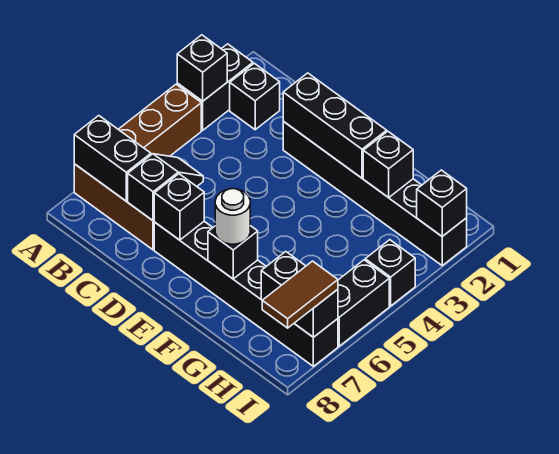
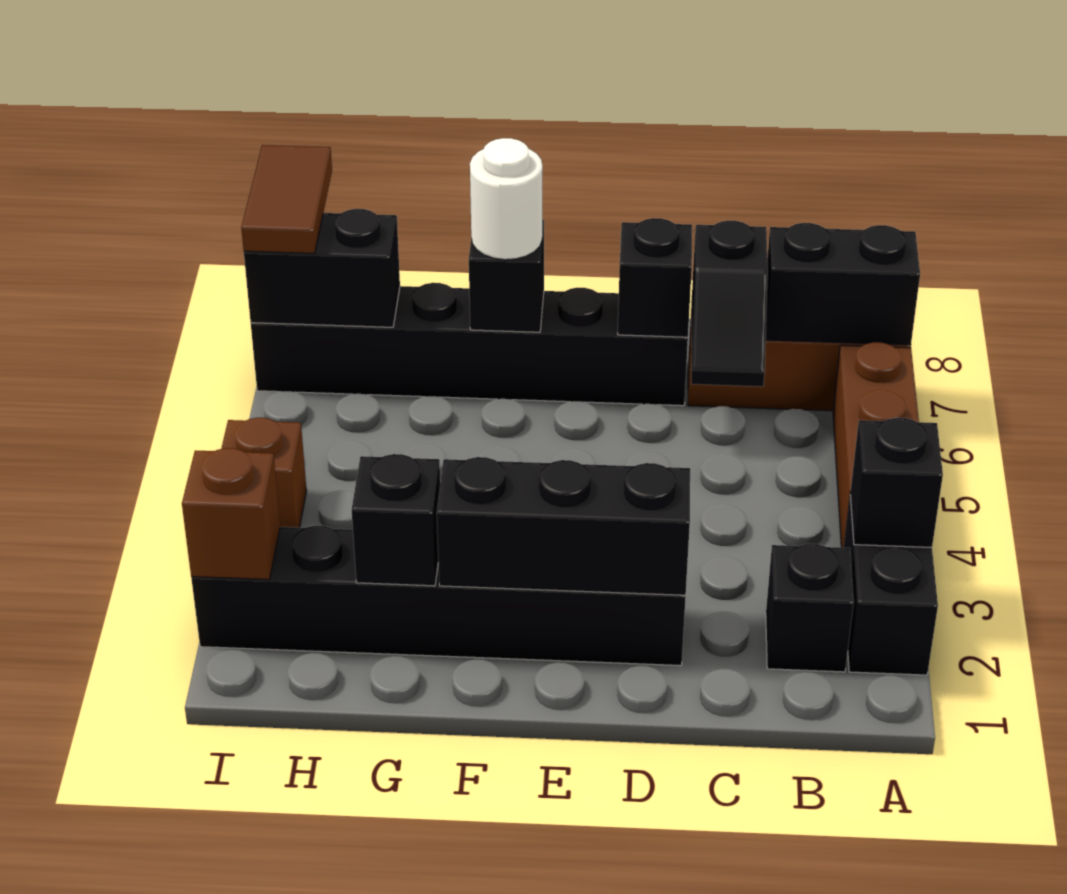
black 1x1 brick [417,170,467,236] -> brown 1x1 brick [182,448,280,580]
black 1x1 brick [365,240,415,306] -> brown 1x1 brick [221,418,307,528]
black 1x2 brick [338,260,389,346] -> none

